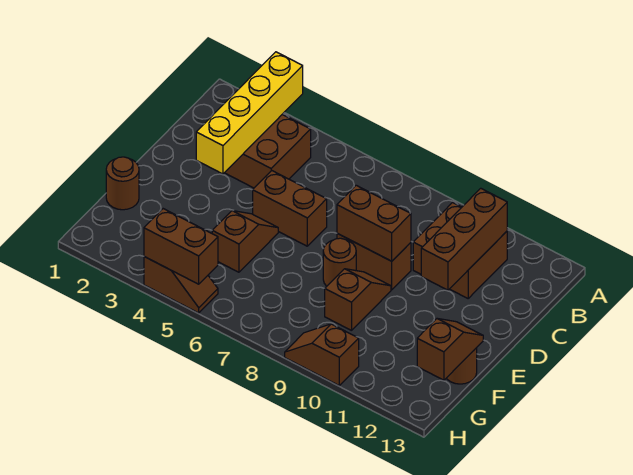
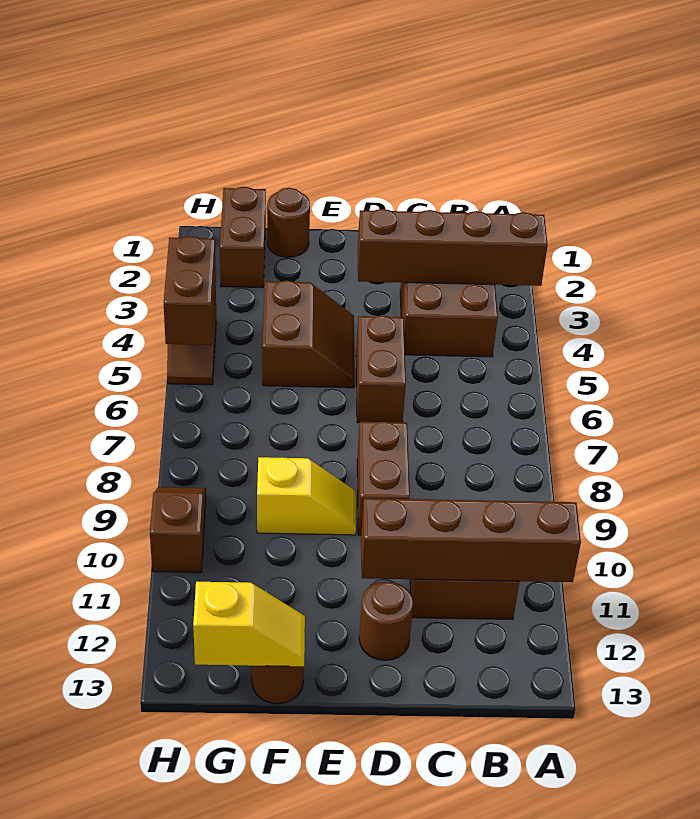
yellow 1x4 brick [196,52,303,174] -> brown 1x4 brick [358,209,548,286]
brown 1x3 brick [421,188,507,290] -> brown 1x4 brick [361,498,581,582]
brown 1x2 brick [337,185,411,261] -> brown 1x2 brick moved to [220,187,266,288]
brown 1x2 slope [212,211,278,272] -> brown 2x2 slope [262,280,355,388]
brown 1x1 round brick [323,238,356,286] -> brown 1x1 round brick moved to [359,581,413,660]
brown 1x2 slope [325,269,391,331] -> yellow 1x2 slope [257,457,356,535]
brown 1x2 slope [417,319,483,380] -> yellow 1x2 slope [193,582,305,666]

